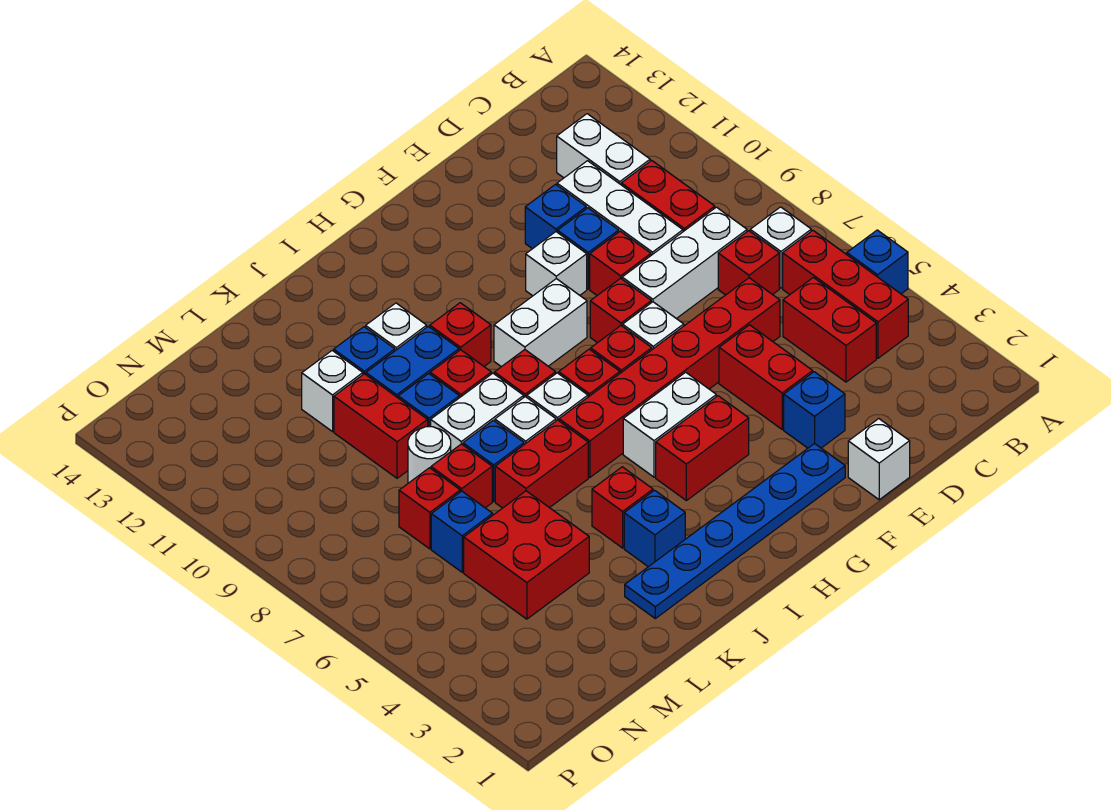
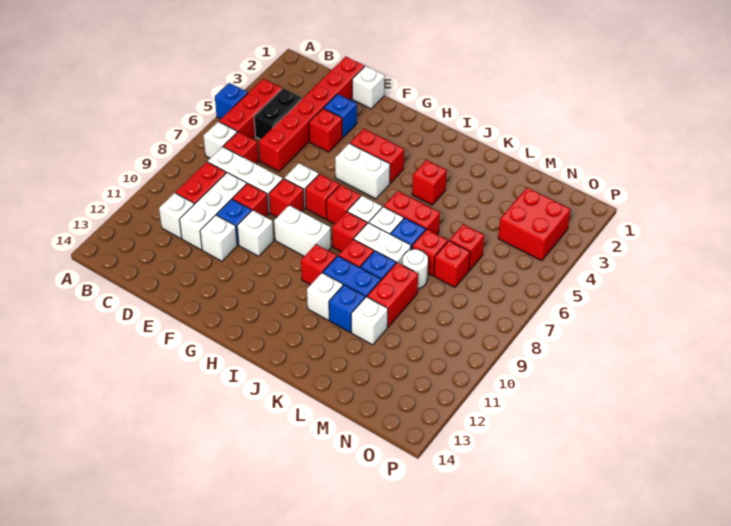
red 1x2 brick [783,277,876,382] -> black 1x2 brick [254,88,302,140]
white 1x2 brick [557,114,650,184] -> white 1x1 brick [159,193,194,239]
red 1x6 brick [559,278,780,477] -> red 1x6 brick turned to [259,56,365,171]
red 1x2 brick [719,325,813,429] -> red 1x1 brick [309,108,342,152]
blue 1x1 brick [525,184,586,249] -> white 1x1 brick [200,215,237,261]
blue 1x6 plate [625,443,845,618] -> none
blue 1x1 brick [624,490,685,567] -> none
red 2x2 brick [464,491,589,619] -> red 2x2 brick moved to [498,188,571,261]
blue 1x1 brick [431,491,493,572] -> red 1x1 brick [449,224,484,271]

